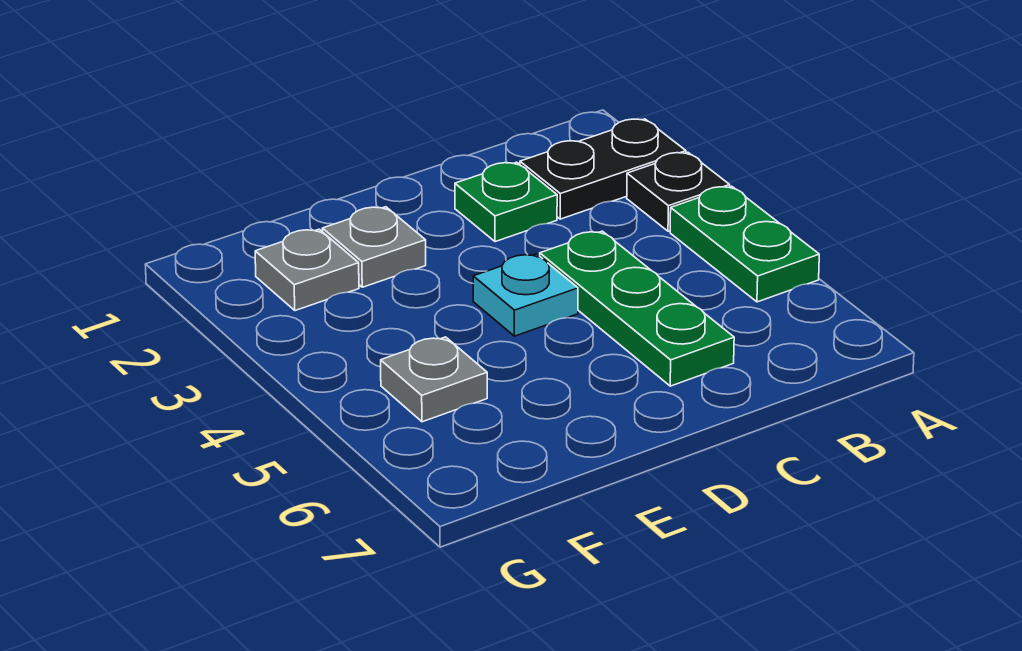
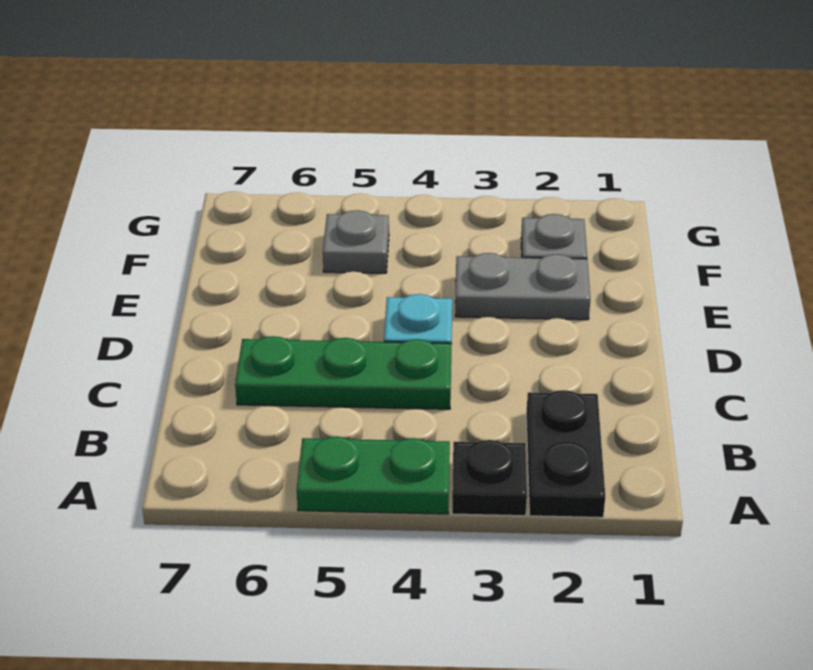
green 1x1 plate [455,162,557,242] -> none
grey 1x1 plate [322,207,426,287] -> grey 1x2 plate [455,253,590,320]

